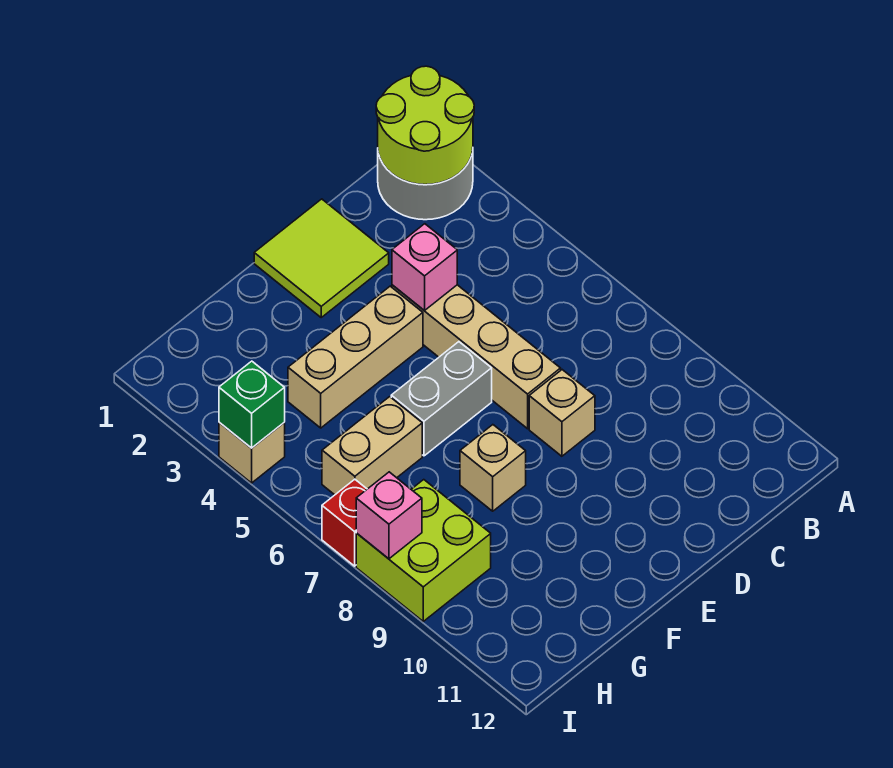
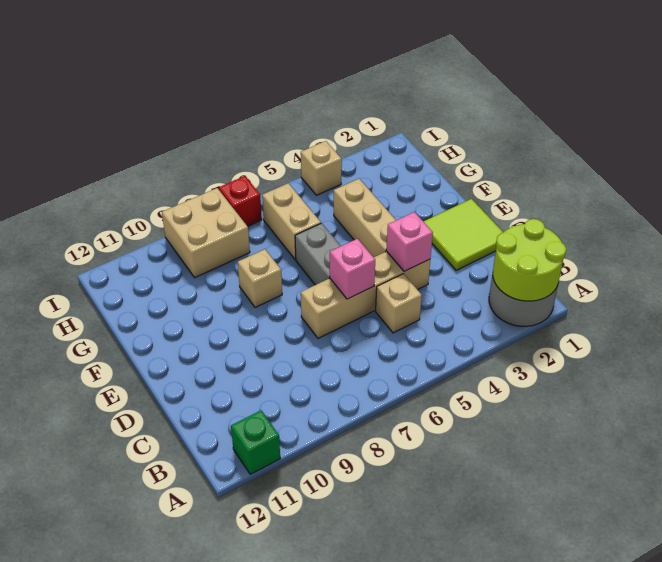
tan 1x1 brick [529,370,595,456] -> tan 1x1 brick moved to [376,274,422,333]
lime 2x2 brick [356,480,491,621] -> tan 2x2 brick [162,188,250,277]
green 1x1 brick [219,361,285,448] -> green 1x1 brick moved to [231,410,280,474]
pink 1x1 brick [356,472,422,559] -> pink 1x1 brick moved to [330,239,375,299]

